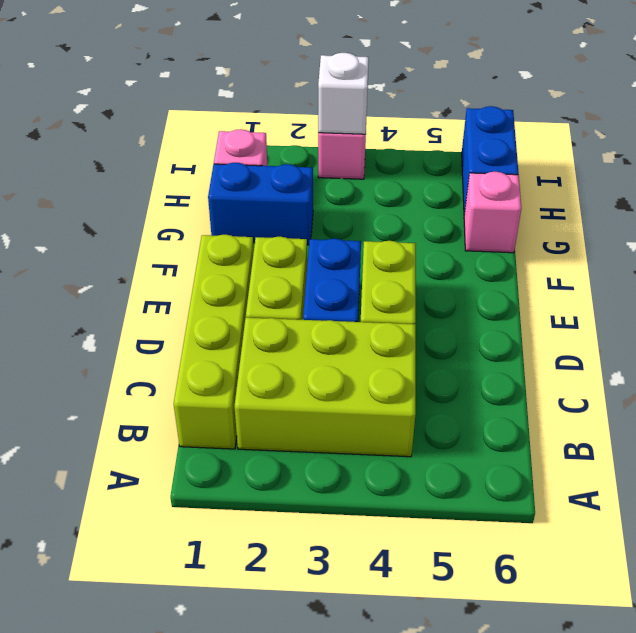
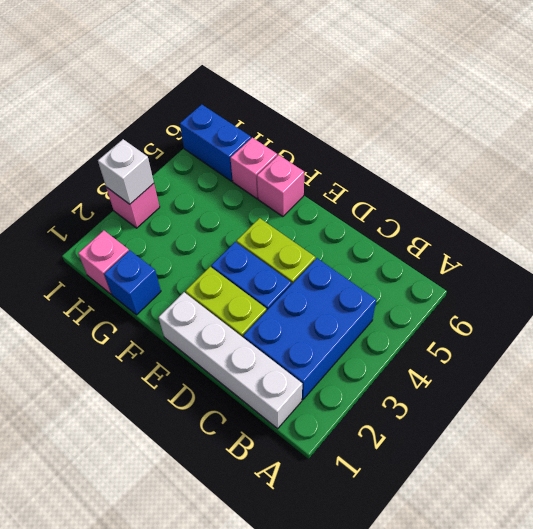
lime 1x4 brick [174,235,254,449] -> white 1x4 brick [159,292,302,429]
lime 2x3 brick [234,318,416,457] -> blue 2x3 brick [243,258,376,400]
none -> pink 1x1 brick [257,155,304,217]
blue 1x2 brick [208,163,313,245] -> blue 1x1 brick [104,250,161,315]

